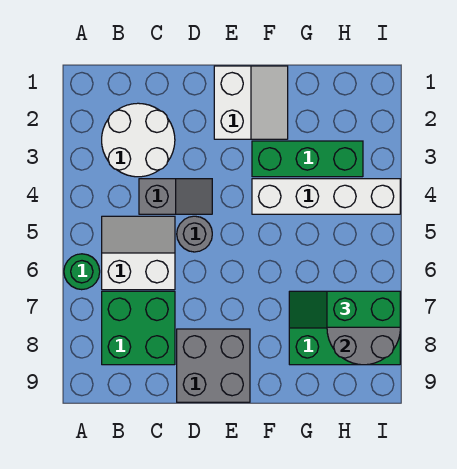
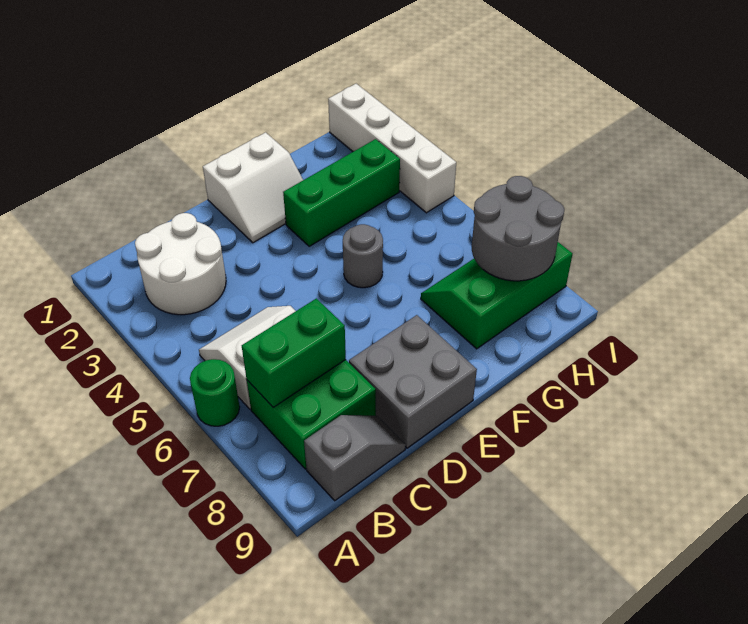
grey 1x2 slope [139,179,212,214] -> grey 1x2 slope moved to [304,415,406,501]
grey 1x1 round brick [177,216,212,252] -> grey 1x1 round brick moved to [343,224,383,288]
white 2x2 slope [214,66,288,139] -> white 2x2 slope turned to [203,132,303,243]
white 1x4 brick [252,179,400,214] -> white 1x4 brick turned to [328,84,456,213]
green 1x2 brick [327,291,400,327] -> green 1x2 brick moved to [242,298,346,408]

